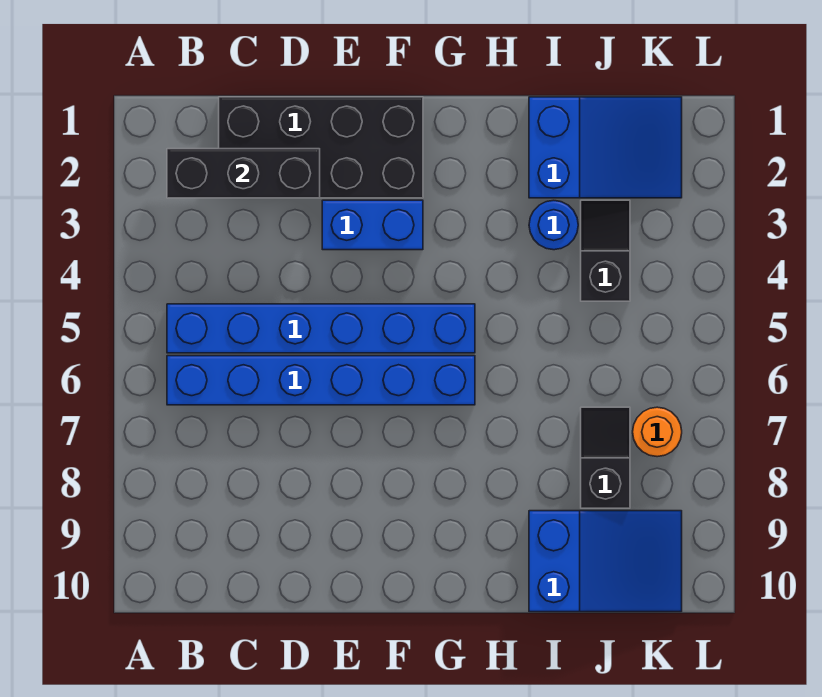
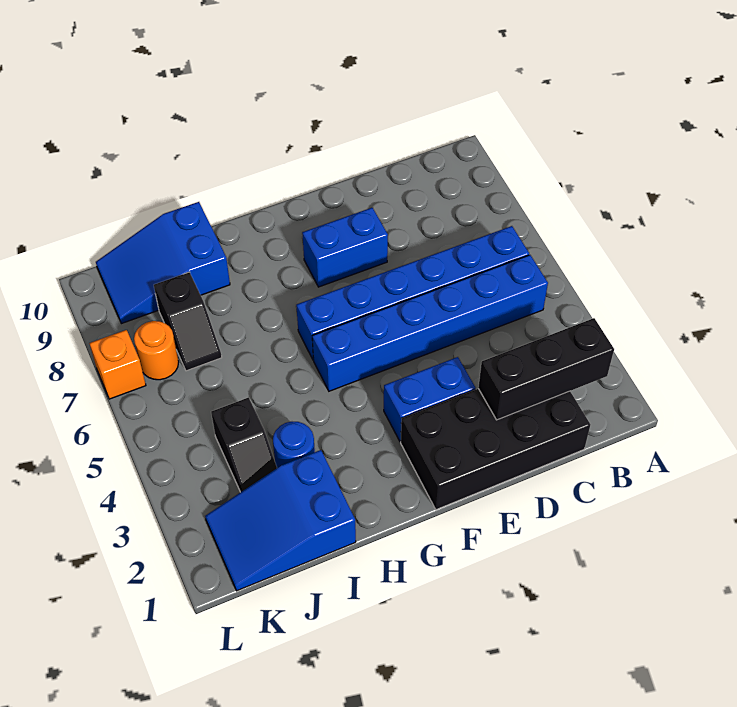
none -> blue 1x2 brick [302,208,388,287]
none -> orange 1x1 brick [89,330,146,399]

